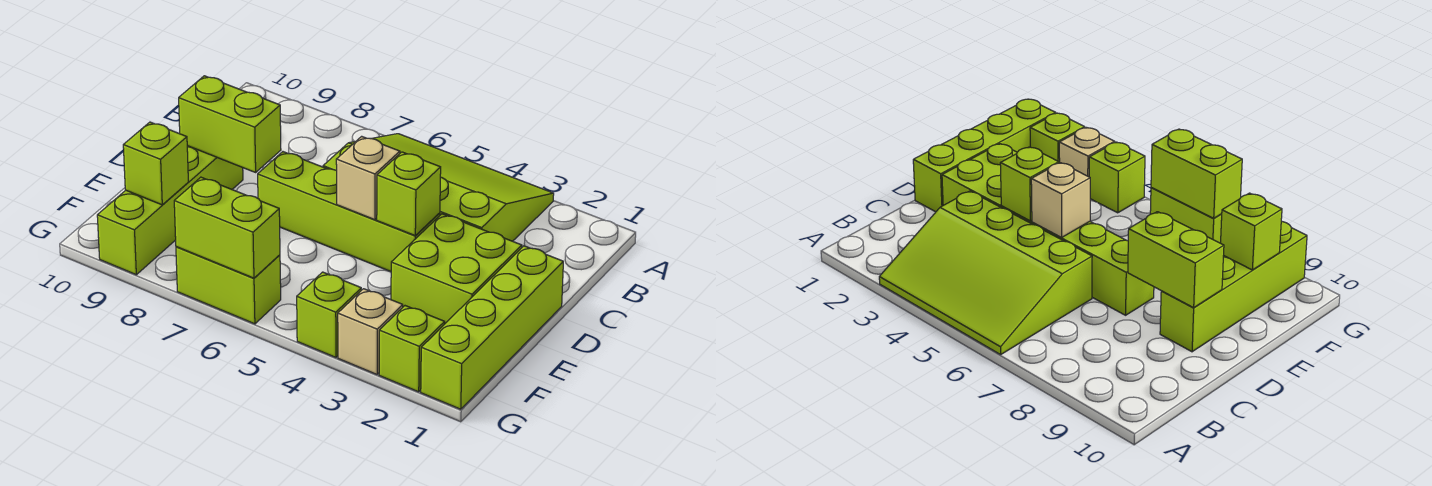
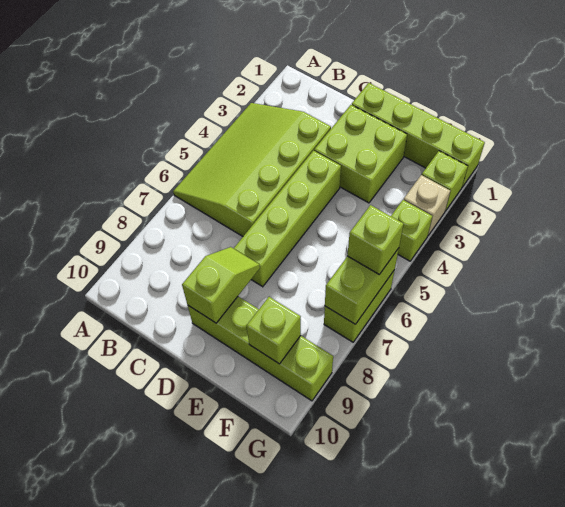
lime 1x1 brick [377,152,441,235] -> lime 1x1 brick moved to [347,205,404,274]
tan 1x1 brick [336,136,400,220] -> none
lime 1x2 brick [179,76,281,172] -> lime 1x2 slope [182,247,260,323]

